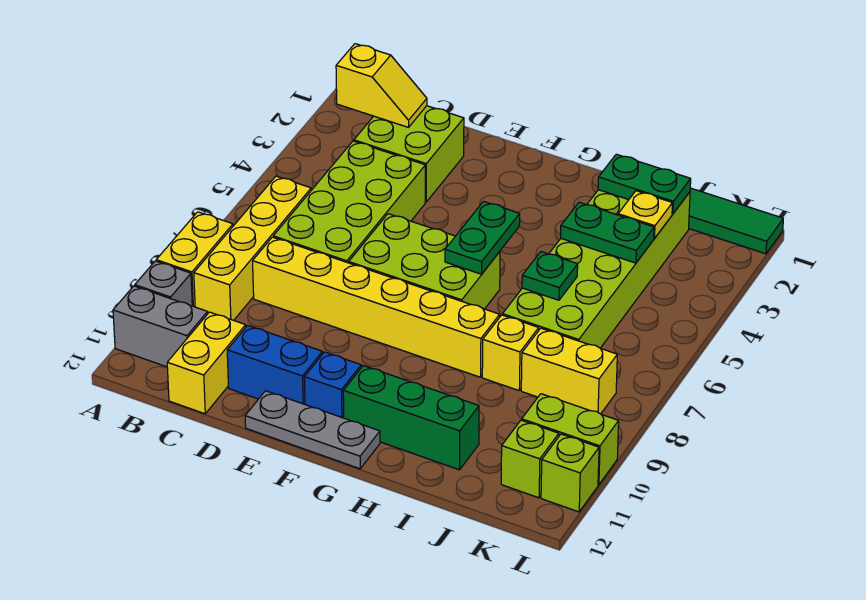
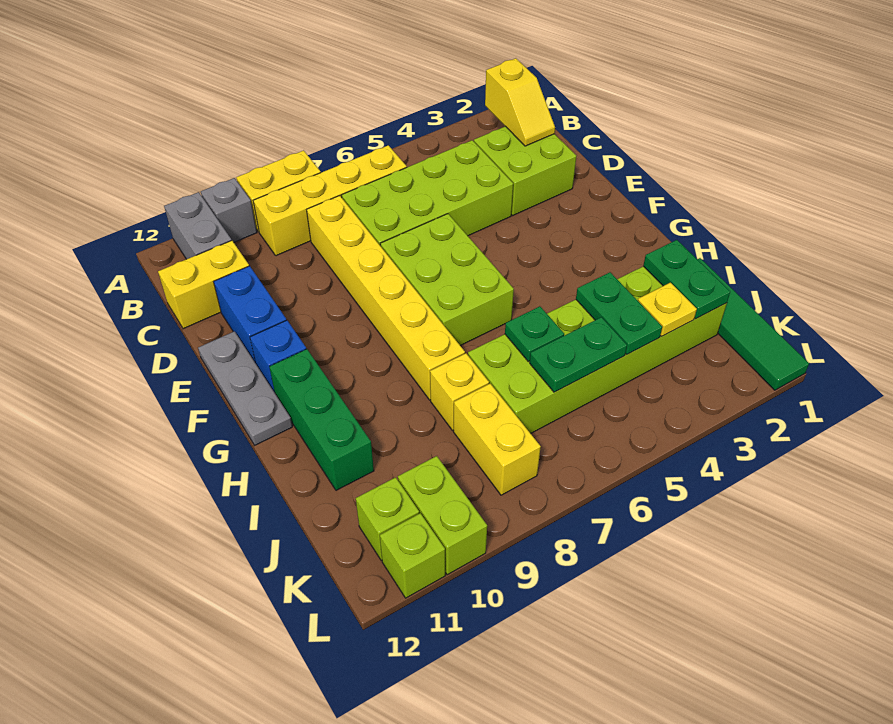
green 1x2 plate [445,202,520,274] -> green 1x2 plate moved to [530,317,627,392]

